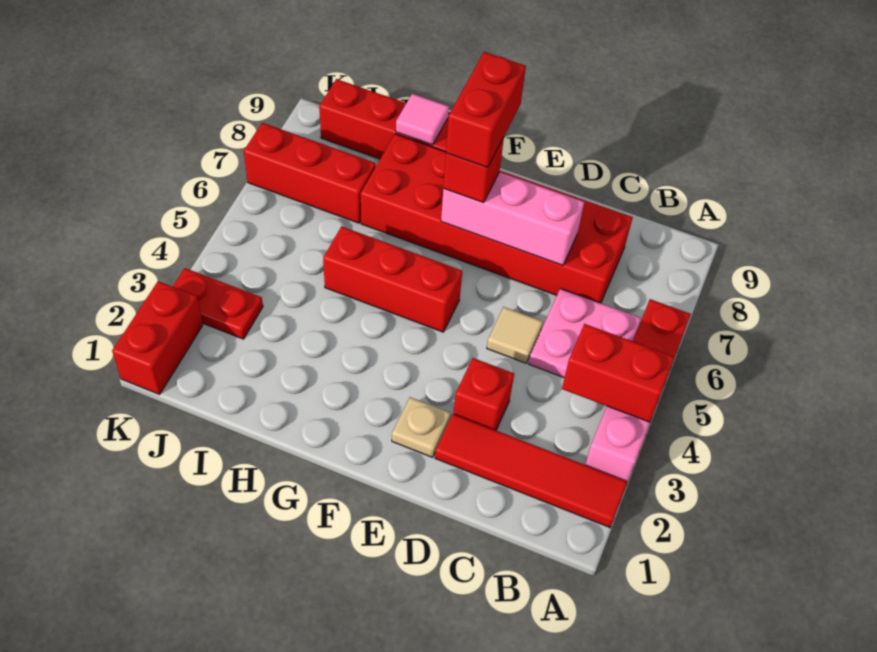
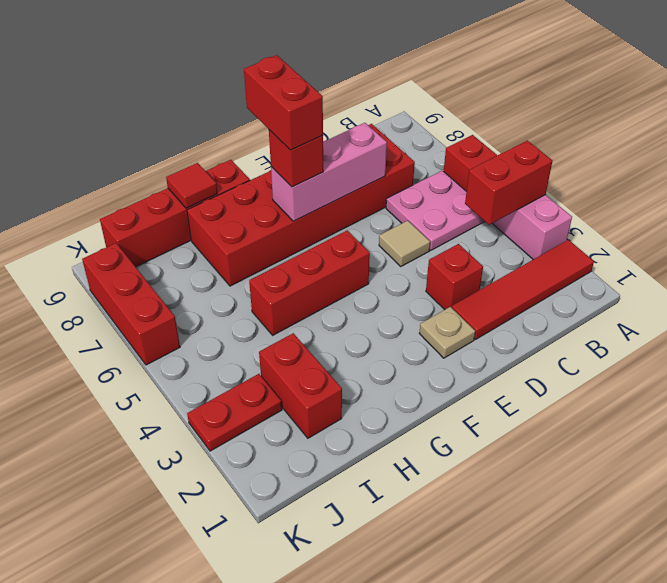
pink 1x1 tile [396,94,449,145] -> red 1x1 tile [166,163,217,208]
red 1x3 brick [244,123,376,223] -> red 1x3 brick turned to [82,243,180,365]
red 1x2 brick [112,281,203,394] -> red 1x2 brick moved to [259,333,342,438]

